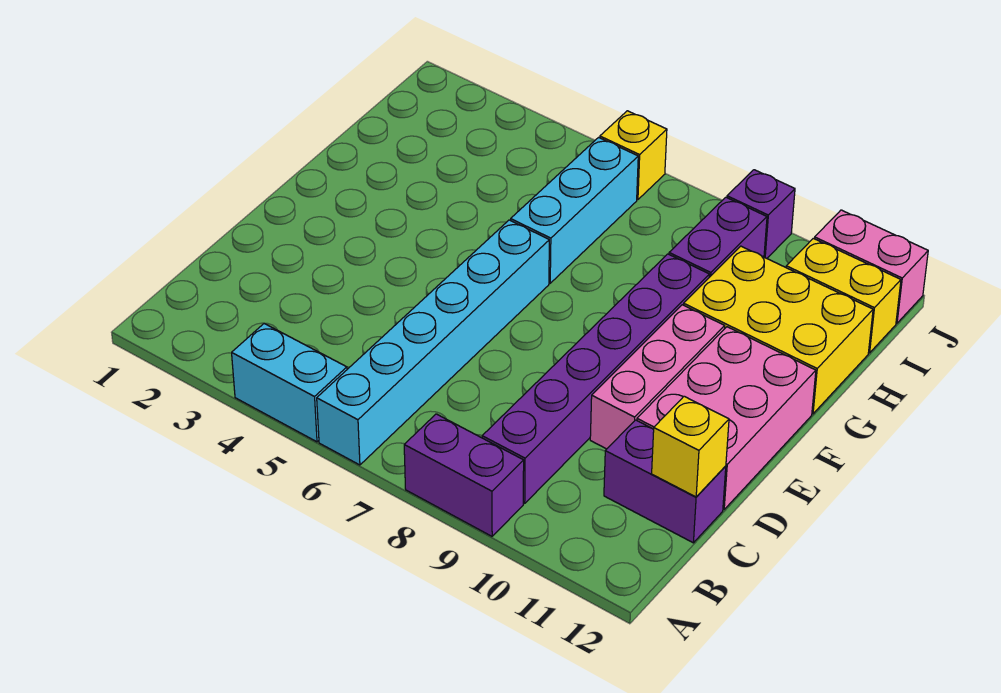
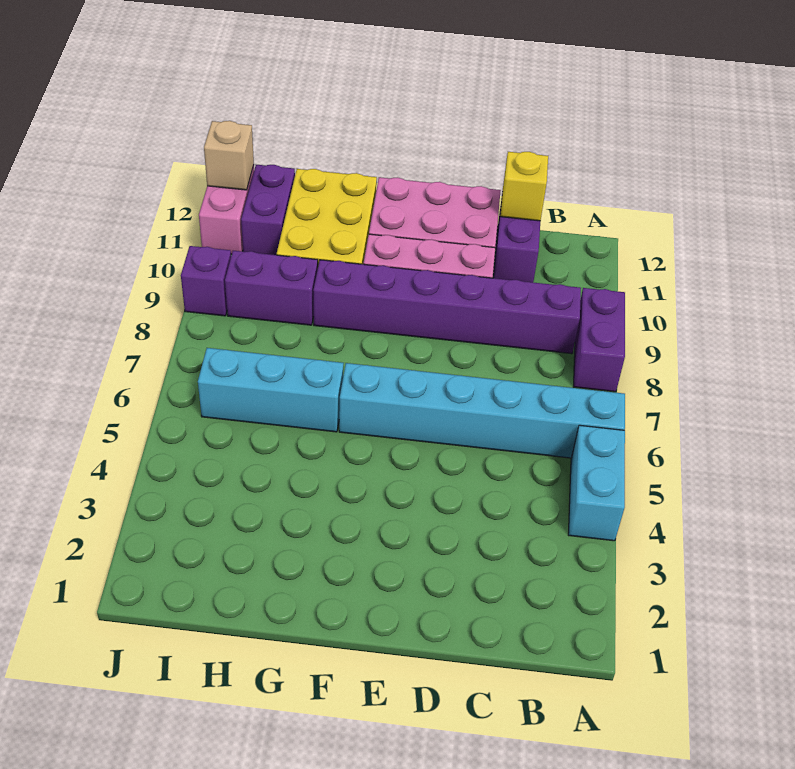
yellow 1x2 brick [786,238,901,353] -> purple 1x2 brick [241,165,295,255]
yellow 1x1 brick [600,111,667,200] -> none
none -> tan 1x1 brick [204,121,254,190]

